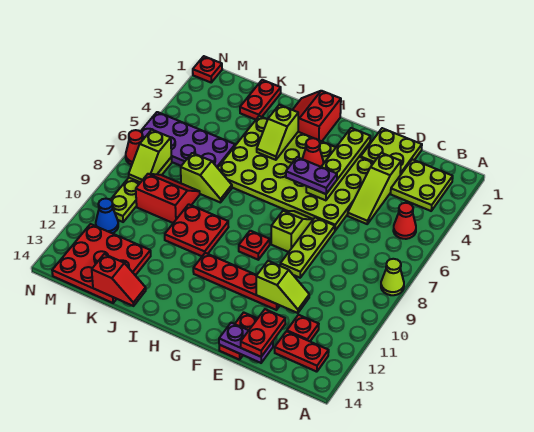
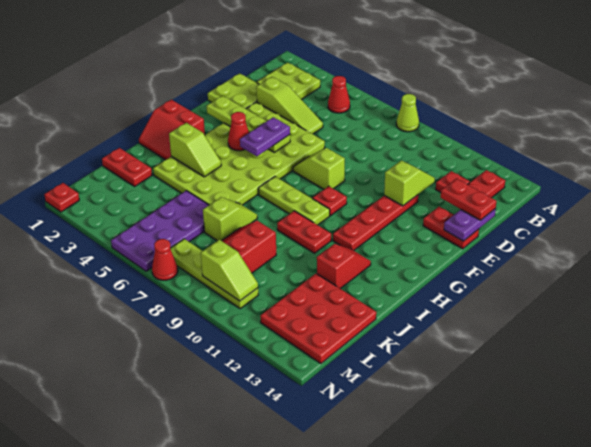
lime 1x3 plate [280,217,335,278] -> lime 1x3 plate moved to [258,177,330,225]
red 2x2 plate [165,204,228,256] -> red 1x2 plate [277,211,331,253]
red 1x2 slope [92,254,146,306] -> red 1x2 slope moved to [317,244,371,289]
lime 1x2 slope [129,130,171,183] -> lime 1x2 slope moved to [201,240,258,301]
blue 1x1 cone [96,199,118,233] -> none

